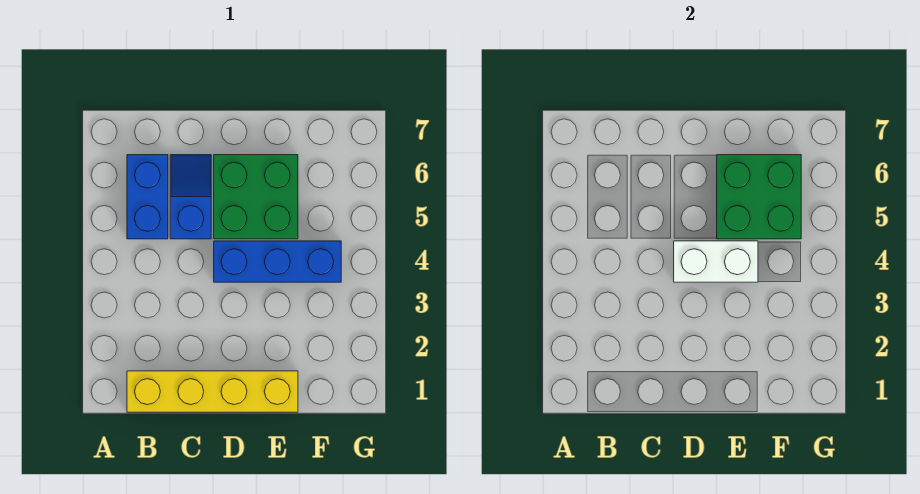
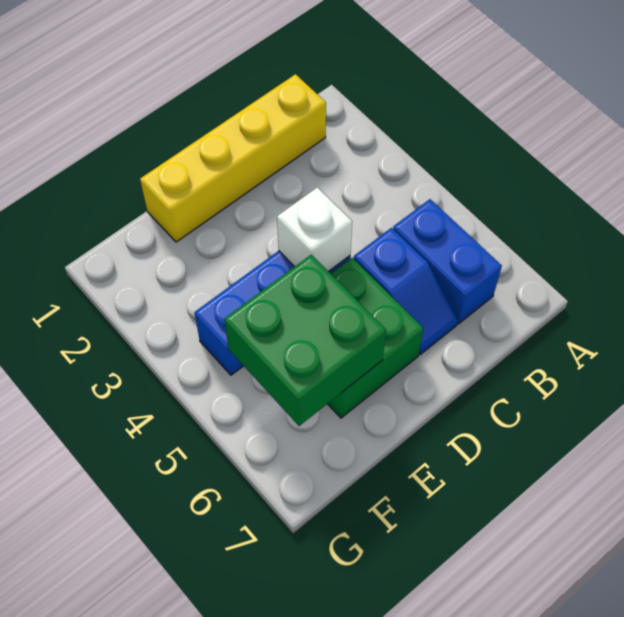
white 1x2 brick [674,241,758,282] -> white 1x1 brick [277,187,352,272]

